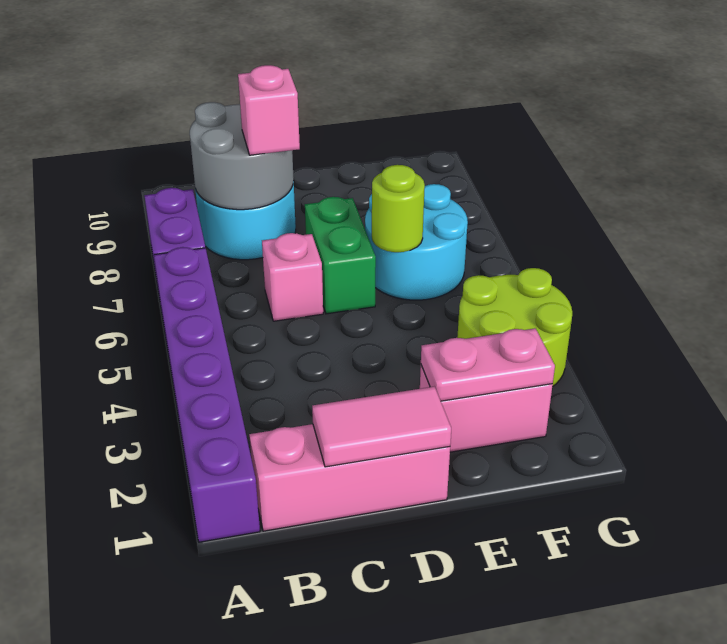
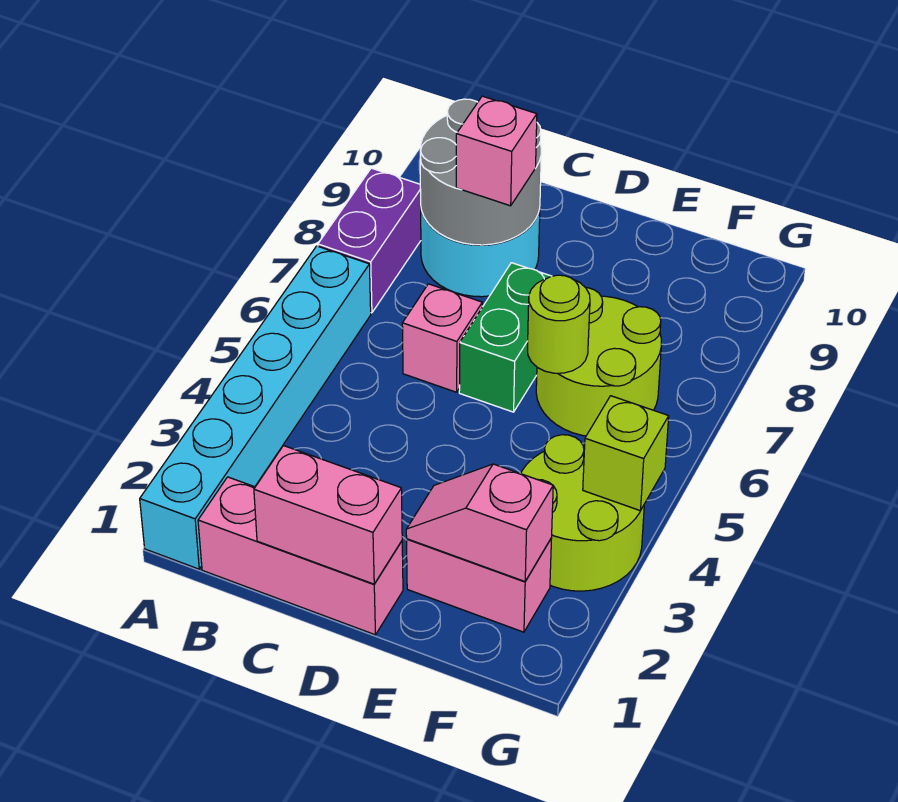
purple 1x6 brick [154,247,260,542] -> cyan 1x6 brick [140,246,371,569]
pink 1x2 tile [312,387,451,467] -> pink 1x2 brick [254,446,402,584]
pink 1x2 plate [421,328,555,401] -> pink 1x2 slope [406,464,553,581]
cyan 2x2 round brick [365,184,468,300] -> lime 2x2 round brick [536,288,661,436]
none -> lime 1x1 brick [583,396,669,511]

